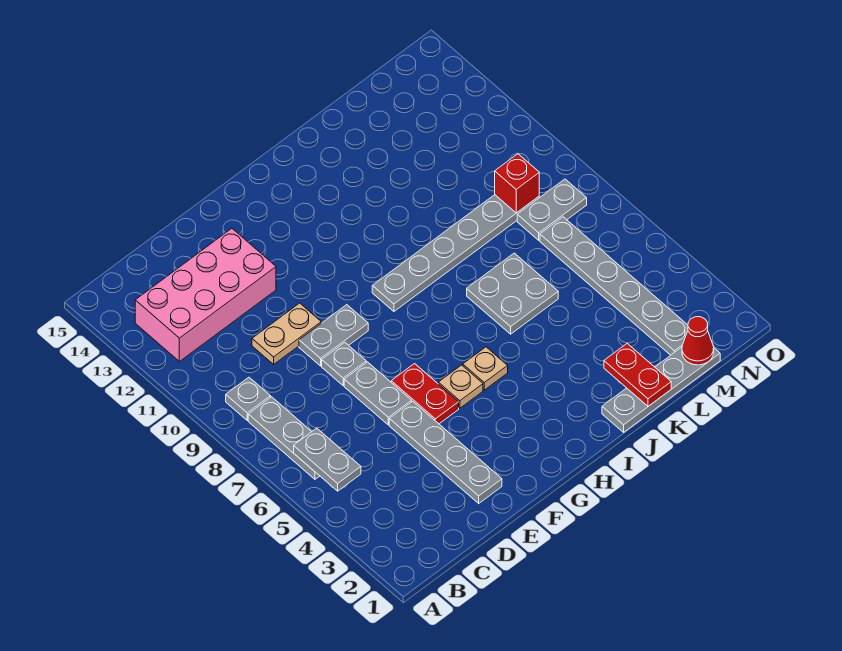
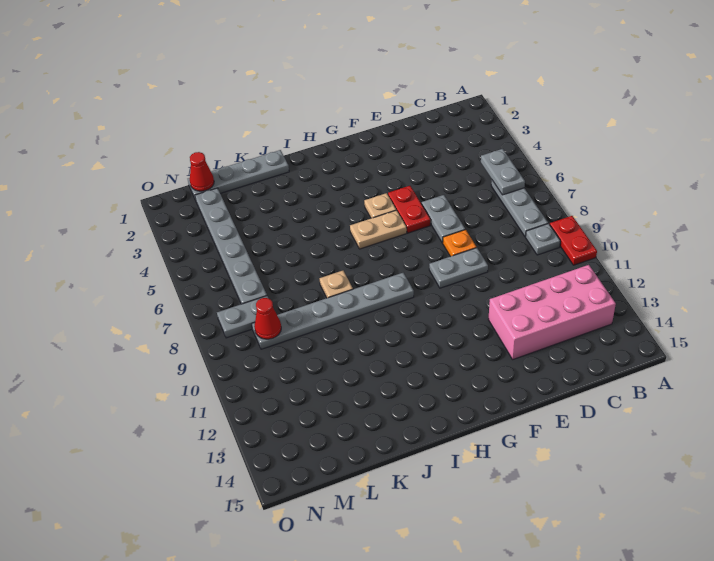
tan 1x2 plate [252,303,321,364] -> tan 1x2 plate moved to [350,210,407,249]
grey 1x4 plate [389,401,502,503] -> none
grey 1x1 plate [322,343,366,386] -> orange 1x1 plate [443,230,477,257]
tan 1x1 plate [463,347,508,390] -> tan 1x1 plate moved to [320,271,353,298]
grey 2x2 plate [467,253,558,334] -> none
red 1x2 plate [604,344,671,406] -> red 1x2 plate moved to [550,216,597,265]
red 1x1 brick [495,154,539,213] -> red 1x1 cone [254,298,281,339]

